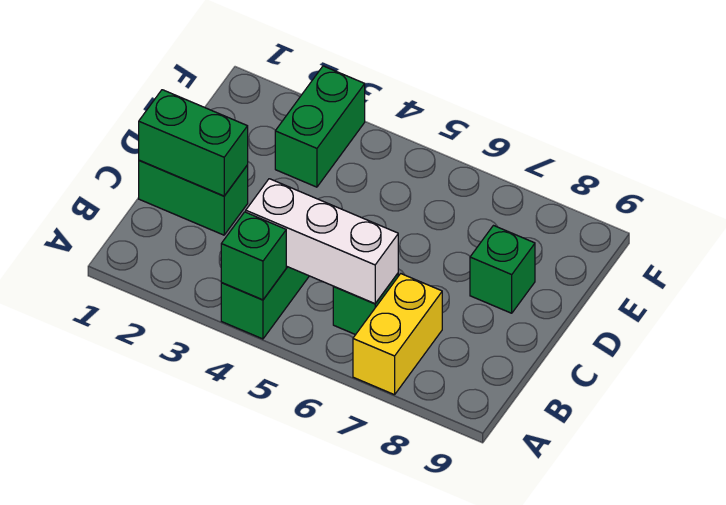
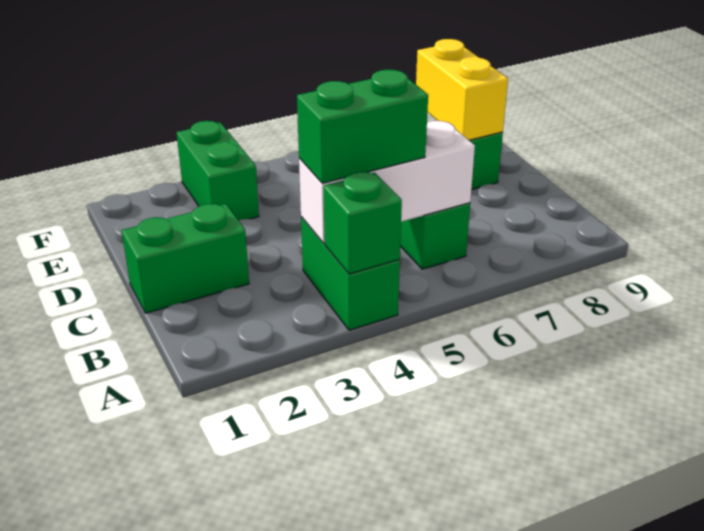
yellow 1x2 brick [353,274,442,395] -> yellow 1x2 brick moved to [416,39,508,140]
green 1x2 brick [139,90,248,196] -> green 1x2 brick moved to [297,69,428,183]

